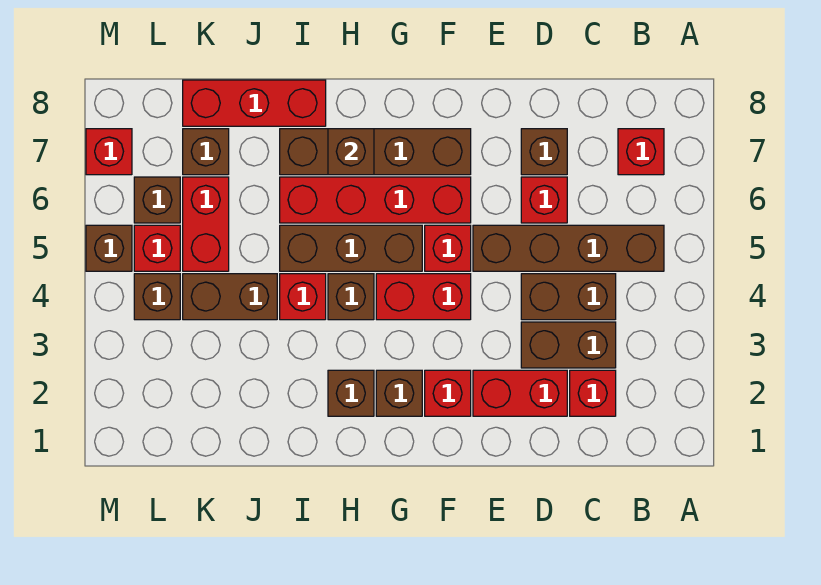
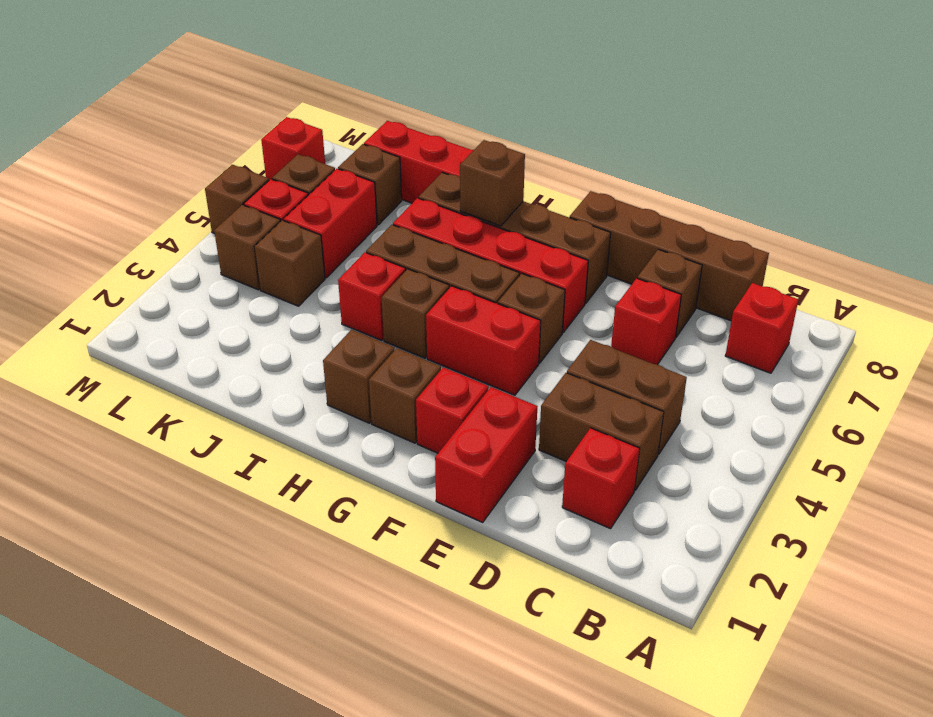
brown 1x4 brick [473,225,664,271] -> brown 1x4 brick moved to [570,191,769,321]
red 1x2 brick [473,370,567,416] -> red 1x2 brick turned to [435,387,537,522]
red 1x1 brick [425,225,471,271] -> brown 1x1 brick [498,274,565,363]
brown 1x2 brick [183,274,277,320] -> brown 1x1 brick [255,220,325,306]

